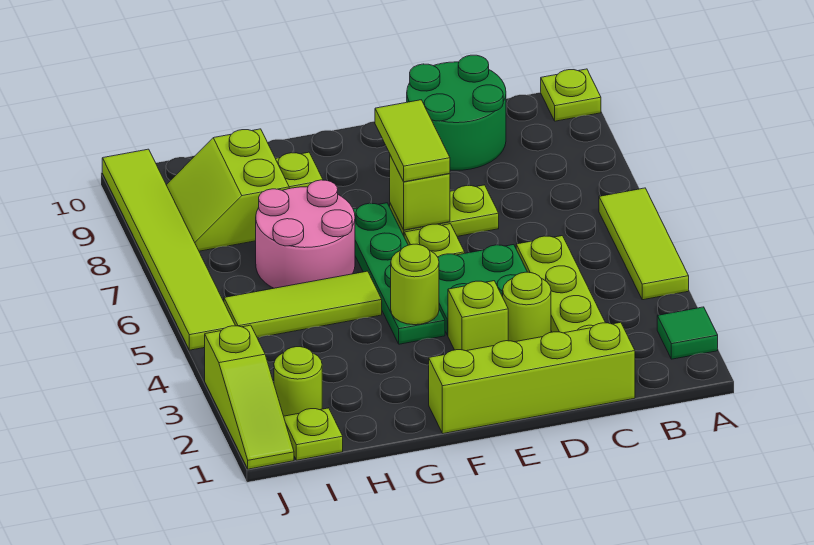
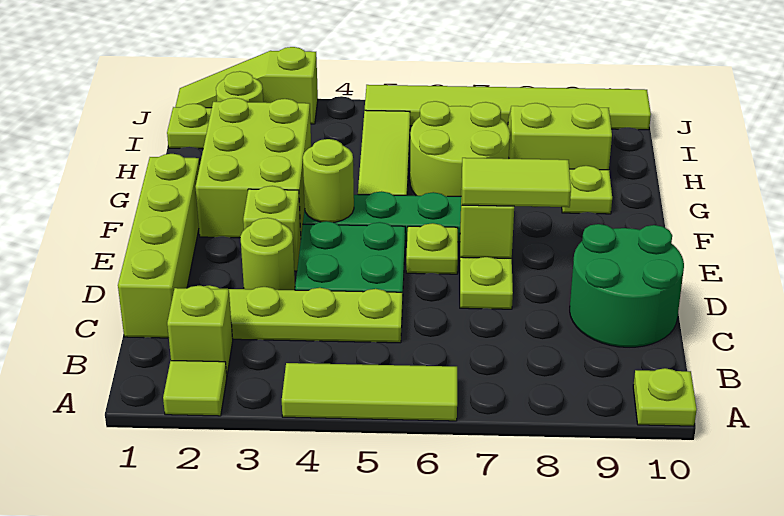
green 1x1 tile [657,307,718,359] -> lime 1x1 tile [163,361,227,416]
none -> lime 1x1 brick [167,285,233,375]
none -> lime 2x3 brick [196,98,311,238]
pink 2x2 round brick [256,180,355,288] -> lime 2x2 round brick [410,101,510,196]

